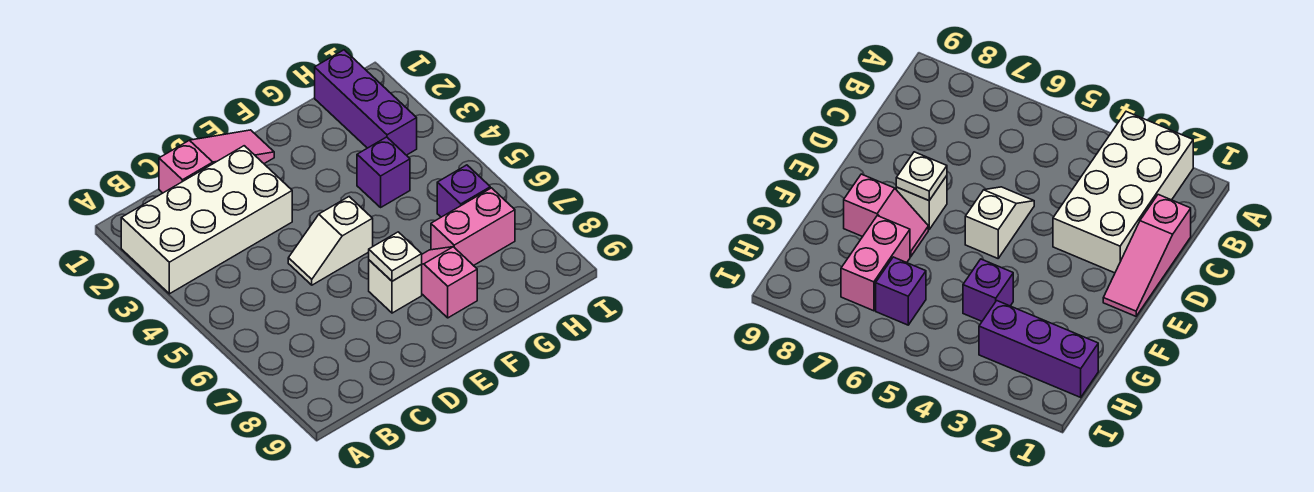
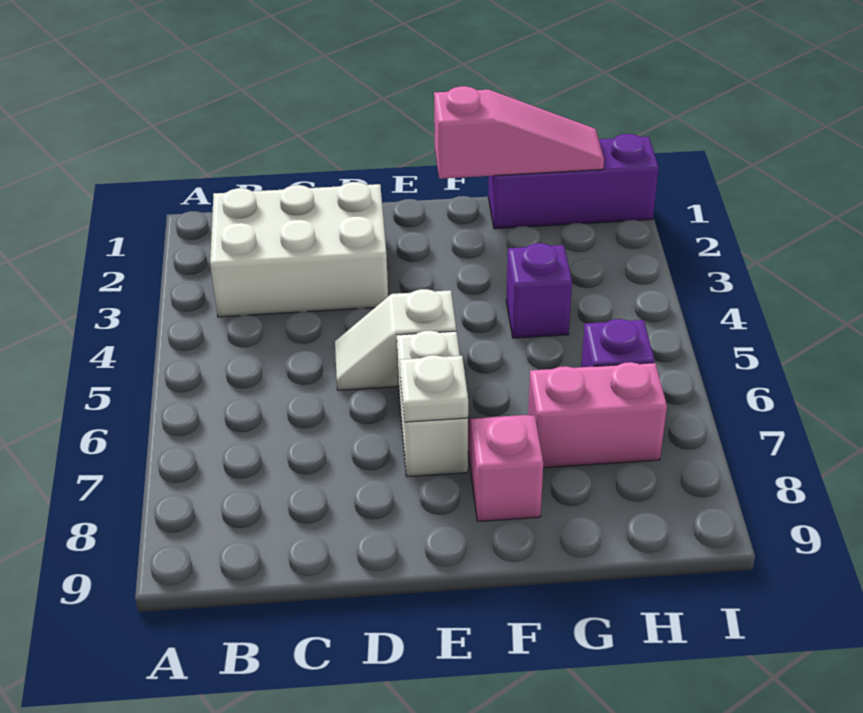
white 2x4 brick [121,146,292,294] -> white 2x3 brick [210,182,388,317]
pink 1x3 slope [159,130,274,193] -> pink 1x3 slope moved to [434,86,604,179]
white 1x1 brick [369,260,422,313] -> white 1x2 brick [397,331,468,477]
purple 1x3 brick [315,50,417,155] -> purple 1x3 brick turned to [488,134,659,229]

